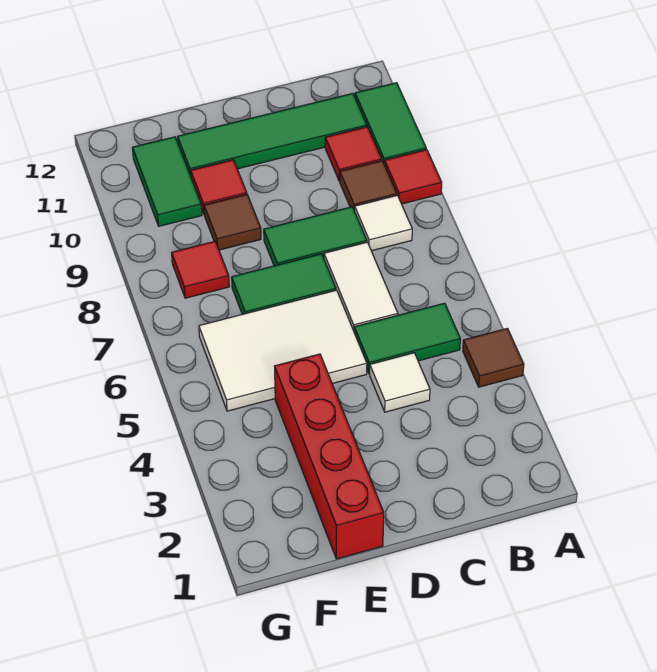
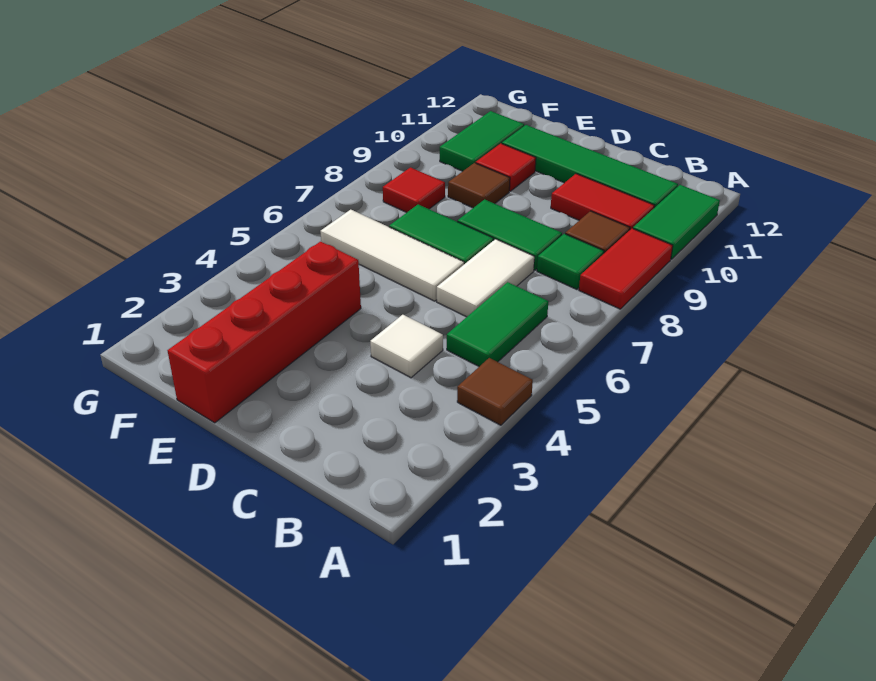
red 1x1 tile [385,150,442,204] -> red 1x2 tile [579,228,673,309]
green 1x2 tile [354,303,460,374] -> green 1x2 tile turned to [447,282,548,366]
white 1x1 tile [355,195,412,251] -> green 1x1 tile [537,234,604,289]
red 1x1 tile [325,127,382,181] -> red 1x2 tile [551,174,654,230]
white 2x3 tile [199,290,367,411] -> white 1x3 tile [320,210,464,301]

